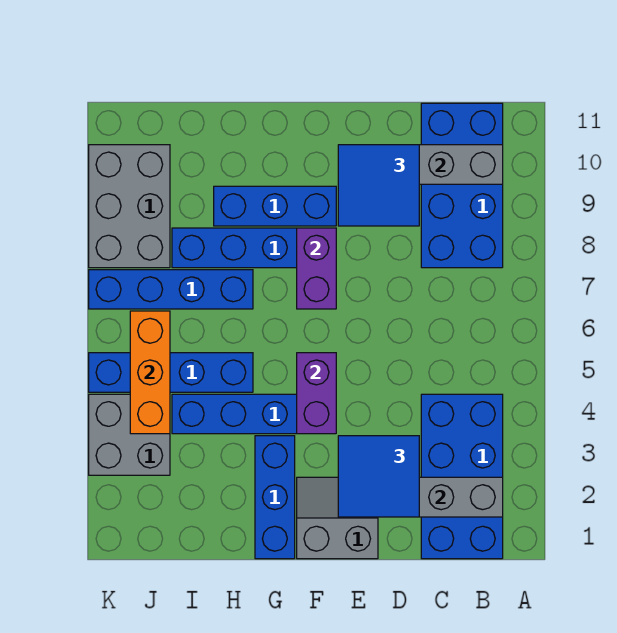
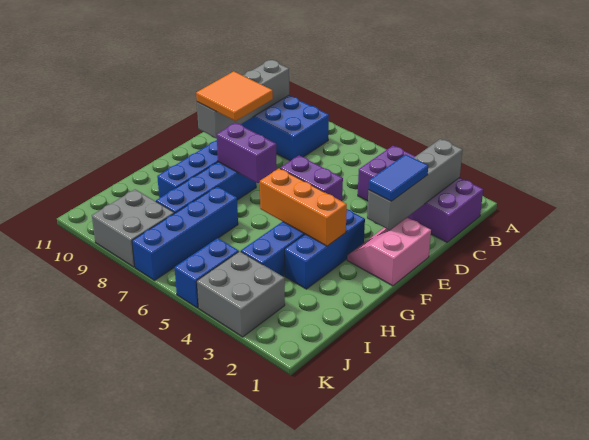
blue 2x4 brick [421,394,503,559] -> purple 2x4 brick [358,146,483,242]
blue 2x2 tile [338,436,419,517] -> blue 1x2 tile [368,154,428,201]
blue 2x2 tile [338,145,419,226] -> orange 2x2 tile [196,71,273,121]
grey 2x2 slope [297,477,378,559] -> pink 2x2 slope [347,218,431,286]
blue 1x3 brick [255,436,295,559] -> blue 1x3 brick turned to [285,209,365,289]
blue 1x4 brick [89,353,253,392] -> blue 1x2 brick [175,238,239,308]
orange 1x3 brick [130,311,170,434] -> orange 1x3 brick moved to [260,168,347,246]
grey 2x3 brick [89,145,170,268] -> grey 2x2 brick [92,189,174,267]

